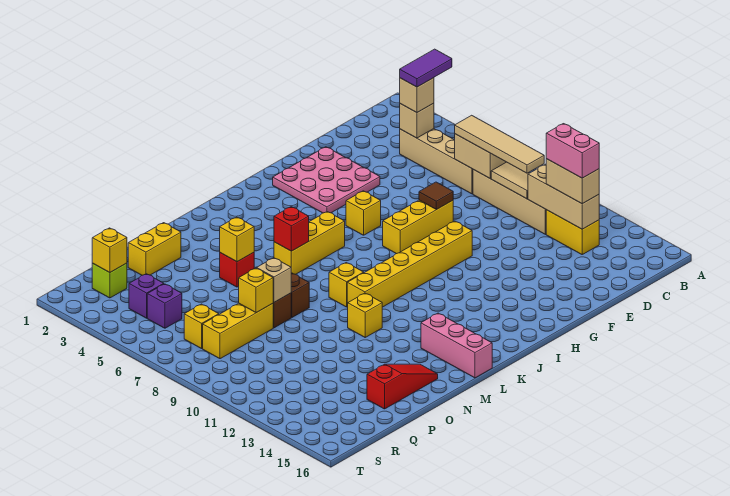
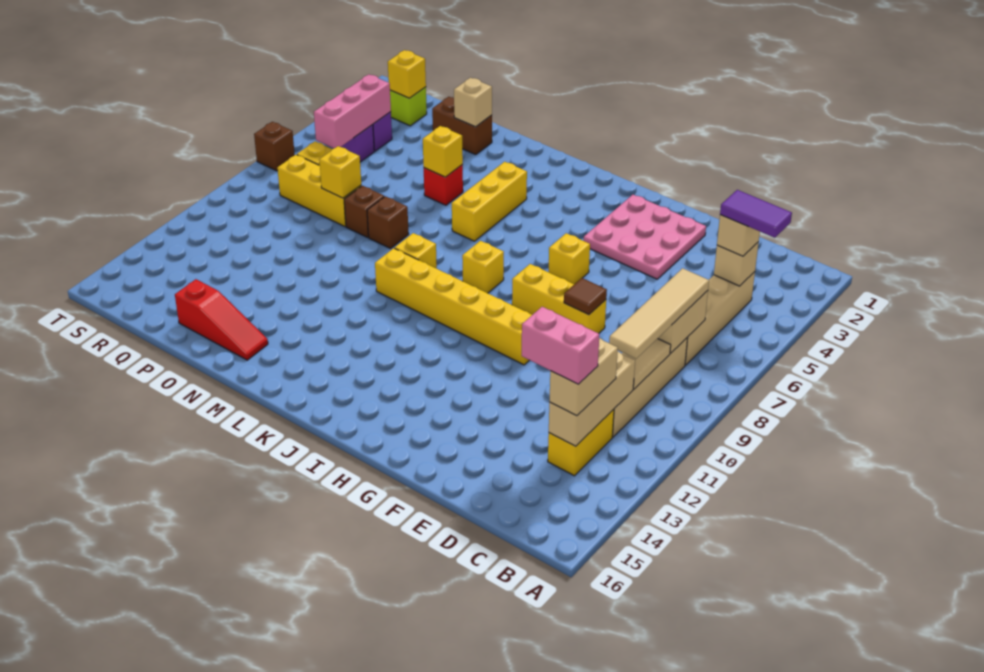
pink 1x2 brick [546,124,599,178] -> pink 1x2 brick turned to [522,307,599,384]
yellow 1x3 brick [274,212,345,274] -> yellow 1x3 brick turned to [452,162,527,241]
red 1x1 brick [274,207,309,251] -> none
pink 1x3 brick [421,313,492,378] -> pink 1x3 brick moved to [314,74,391,148]
yellow 1x1 brick [348,293,382,337] -> yellow 1x1 brick moved to [462,241,504,293]
yellow 1x2 brick [128,223,181,275] -> brown 1x2 brick [432,97,492,155]
tan 1x1 brick [257,258,291,302] -> tan 1x1 brick moved to [454,78,492,127]
none -> brown 1x1 brick [254,122,295,171]

